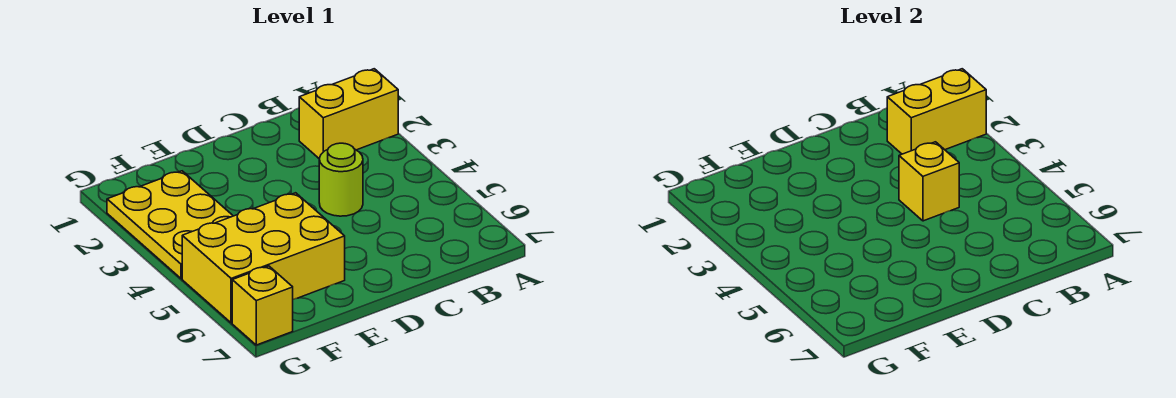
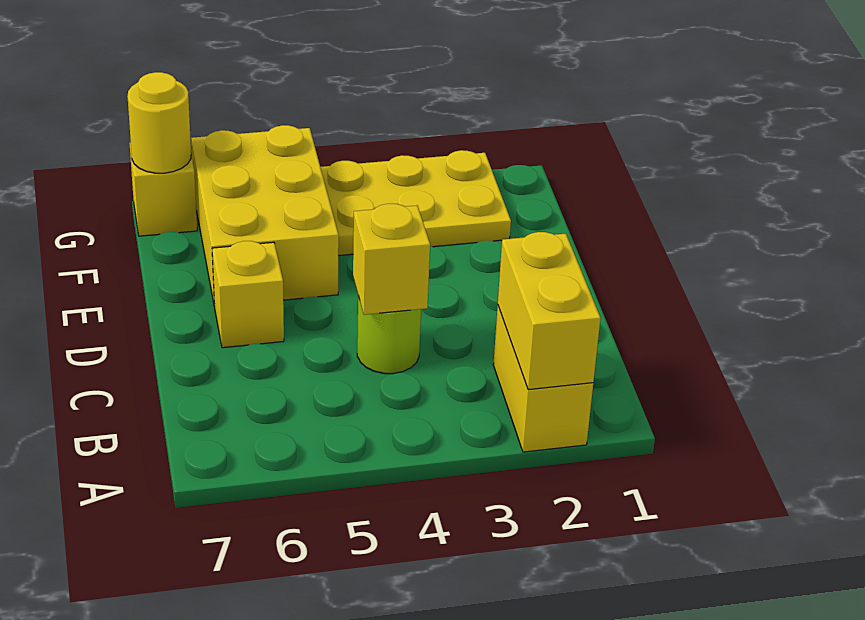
none -> yellow 1x1 brick [212,241,284,348]
none -> yellow 1x1 round brick [127,72,191,173]

